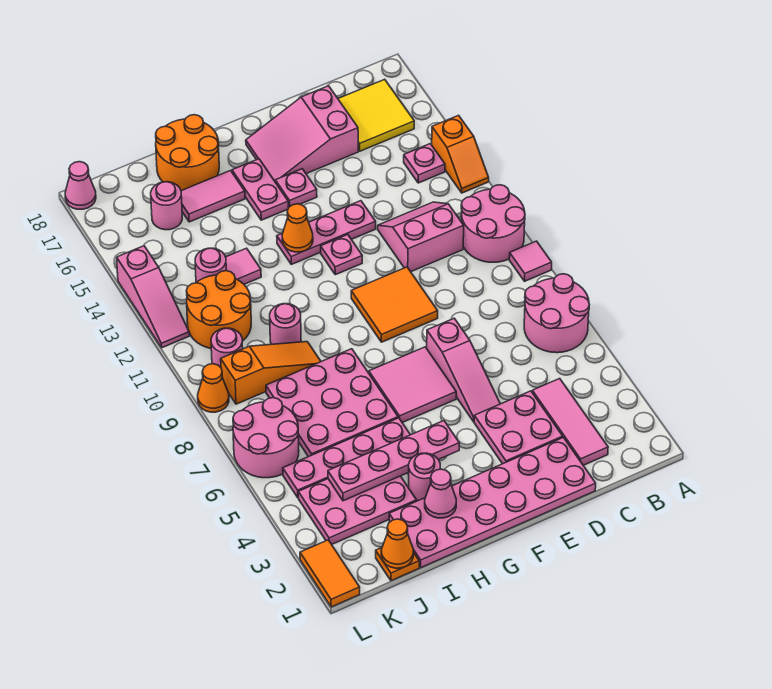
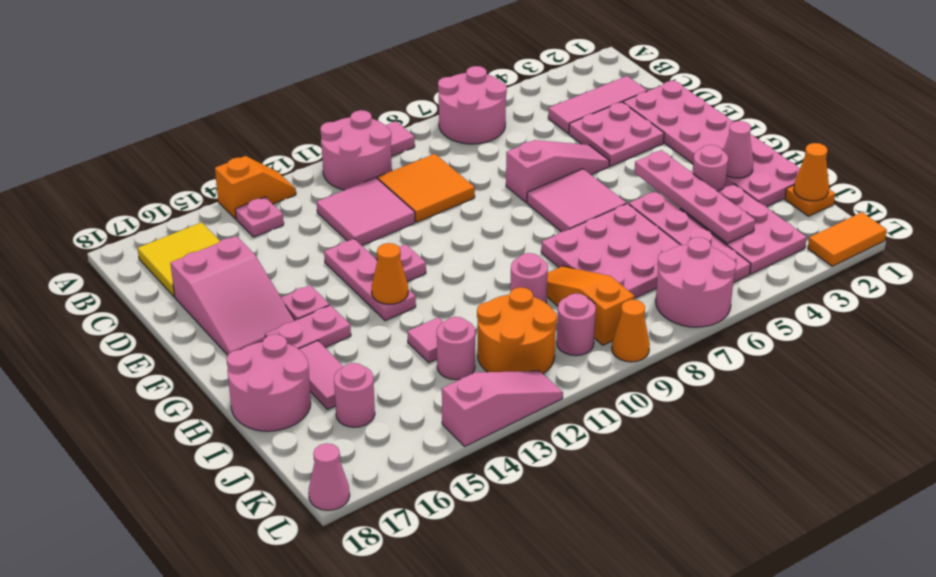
pink 2x2 slope [378,202,464,272] -> pink 2x2 tile [317,178,415,245]
orange 2x2 tile [351,267,438,342] -> orange 2x2 tile moved to [377,154,475,222]
orange 2x2 round brick [156,115,219,191] -> pink 2x2 round brick [227,334,311,431]

